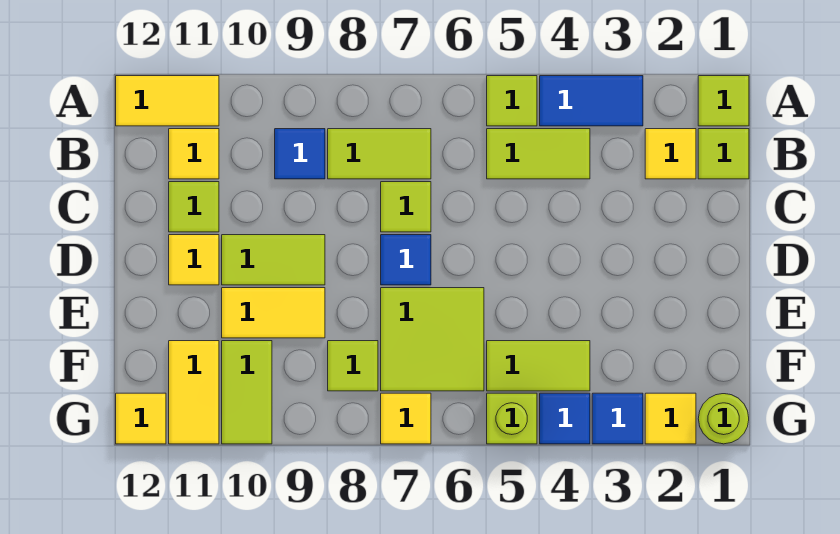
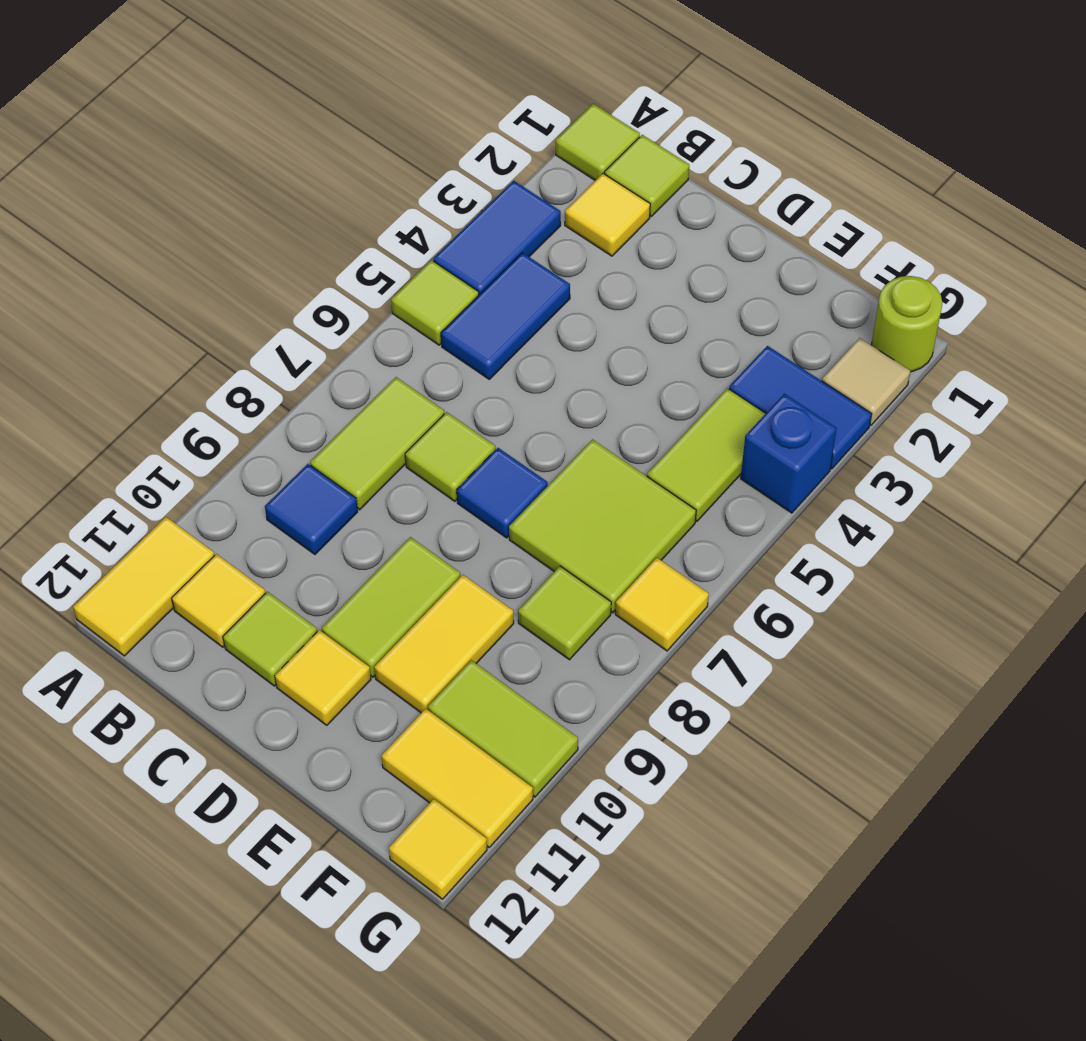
lime 1x2 tile [487,129,590,179] -> blue 1x2 tile [441,253,570,379]
yellow 1x1 tile [645,393,696,444] -> tan 1x1 tile [822,338,911,425]
blue 1x1 tile [592,393,643,444] -> blue 1x2 tile [729,346,872,469]
blue 1x1 tile [540,393,590,444] -> blue 1x1 brick [741,394,837,513]
lime 1x1 brick [487,393,537,444] -> none

